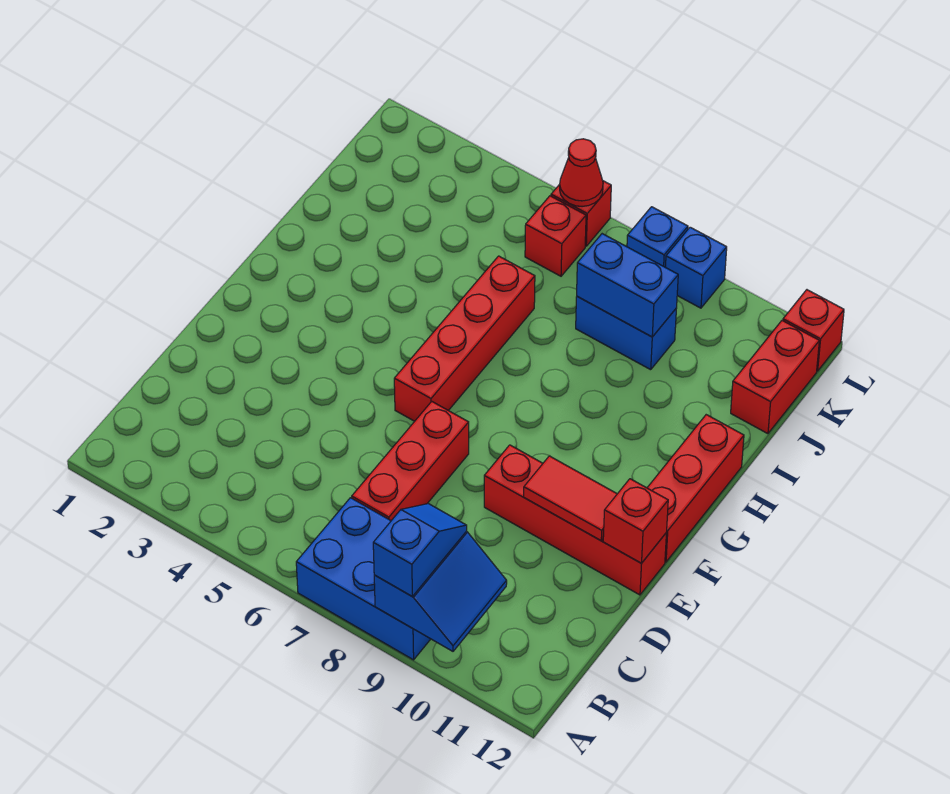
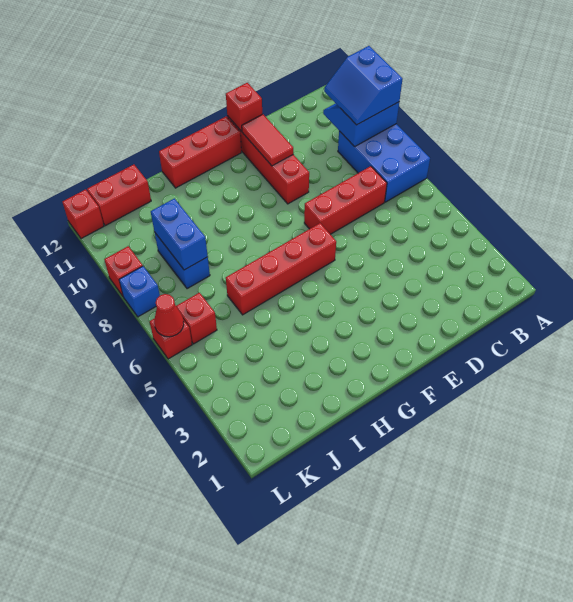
blue 1x2 slope [373,504,467,596] -> blue 2x2 slope [324,46,402,125]
blue 1x1 brick [665,227,727,308] -> red 1x1 brick [104,246,143,296]

